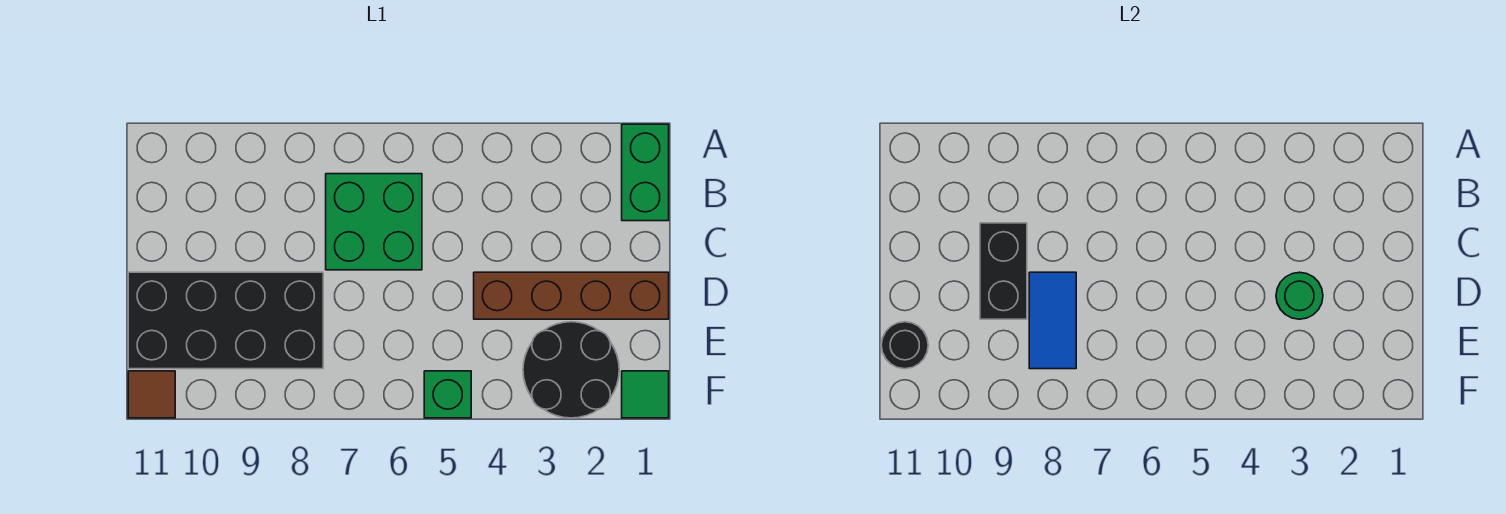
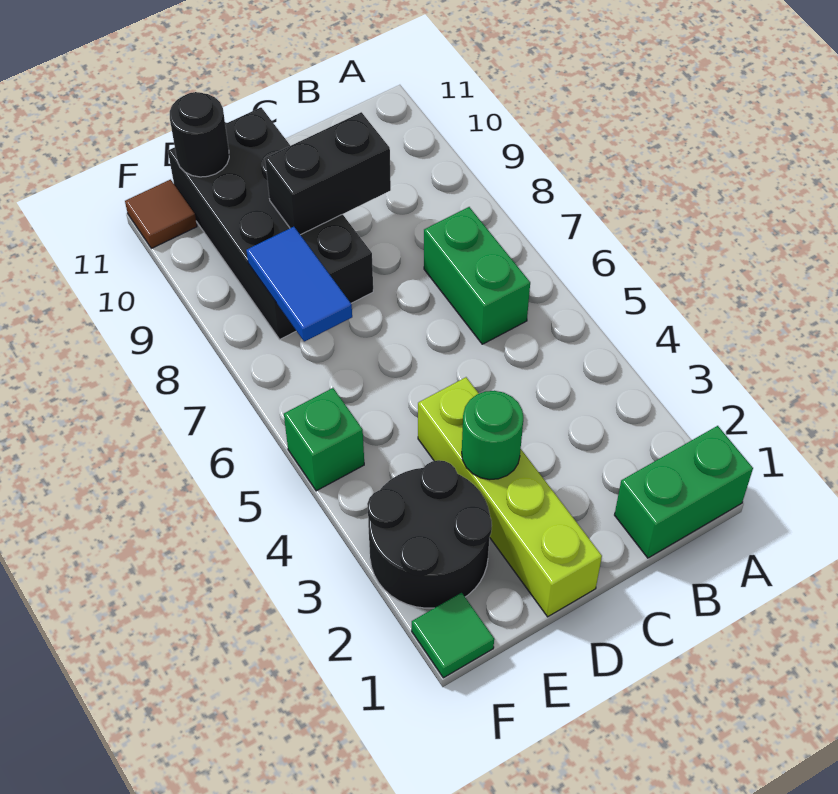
green 2x2 brick [326,174,422,270] -> green 1x2 brick [424,207,530,344]
brown 1x4 brick [474,272,669,319] -> lime 1x4 brick [418,377,602,617]
blue 1x2 tile [1029,272,1076,369] -> blue 1x2 tile turned to [246,227,352,342]

